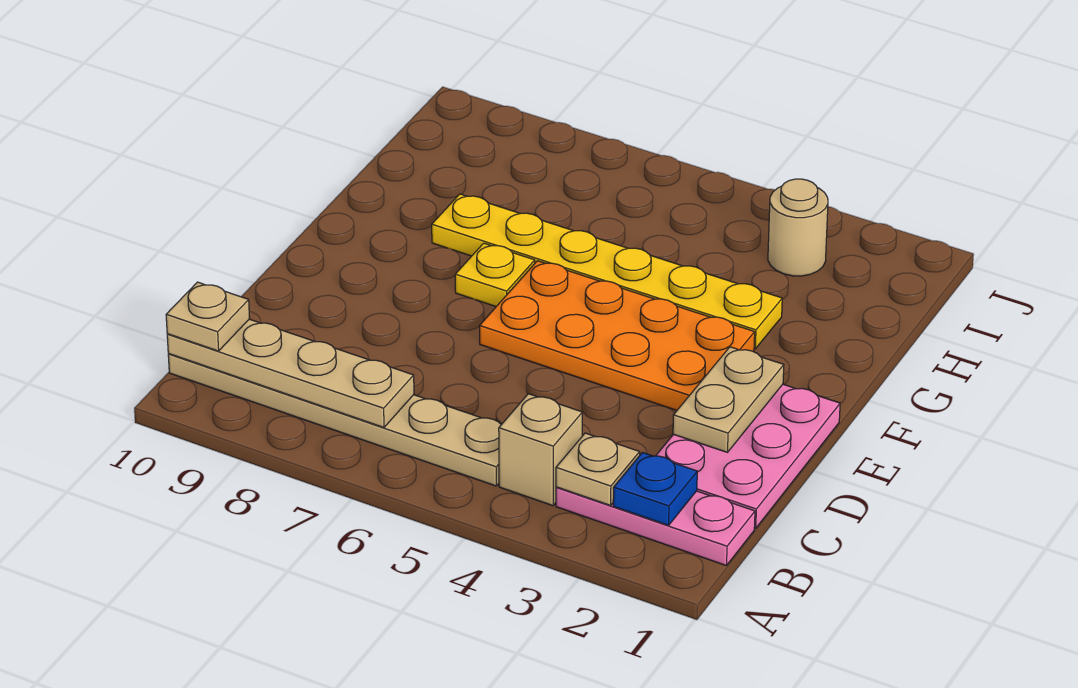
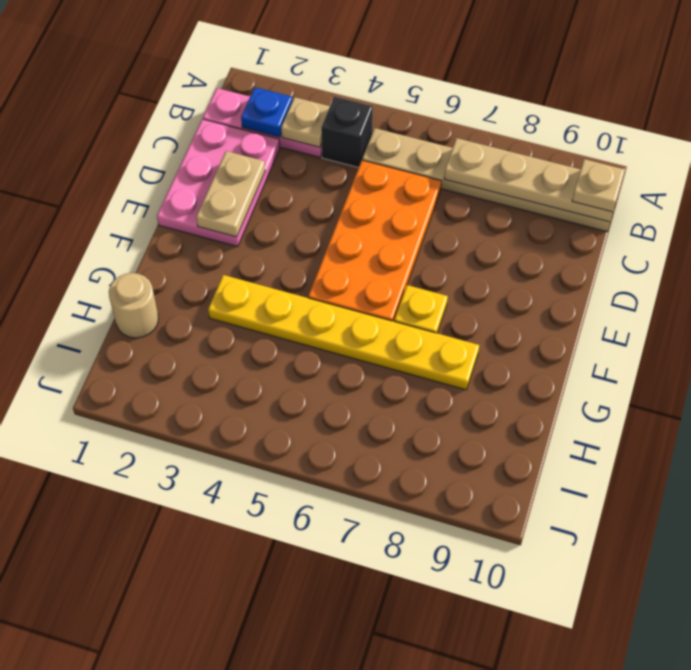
tan 1x1 brick [499,394,582,506] -> black 1x1 brick [321,96,373,168]
orange 2x4 plate [479,261,755,410] -> orange 2x4 plate turned to [308,160,441,321]
tan 1x1 round brick [768,179,828,276] -> tan 1x1 round brick moved to [109,273,159,338]

